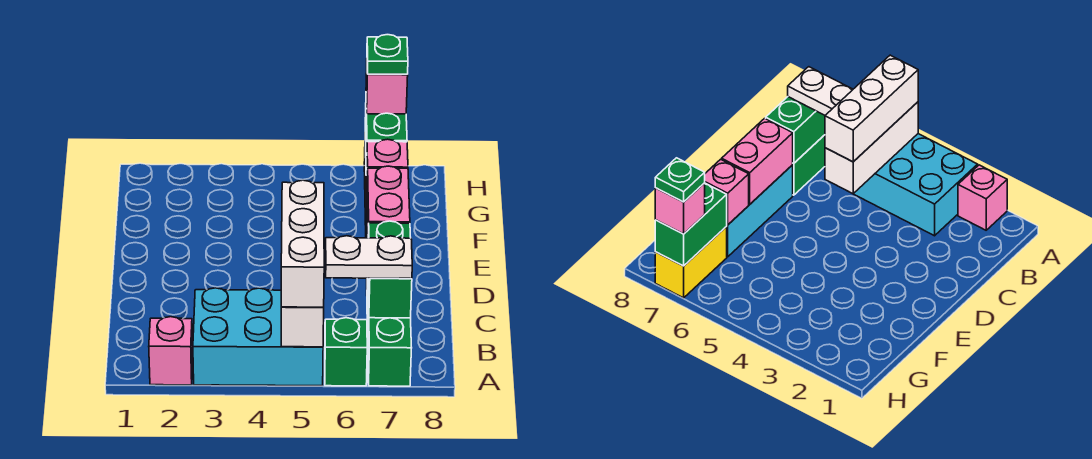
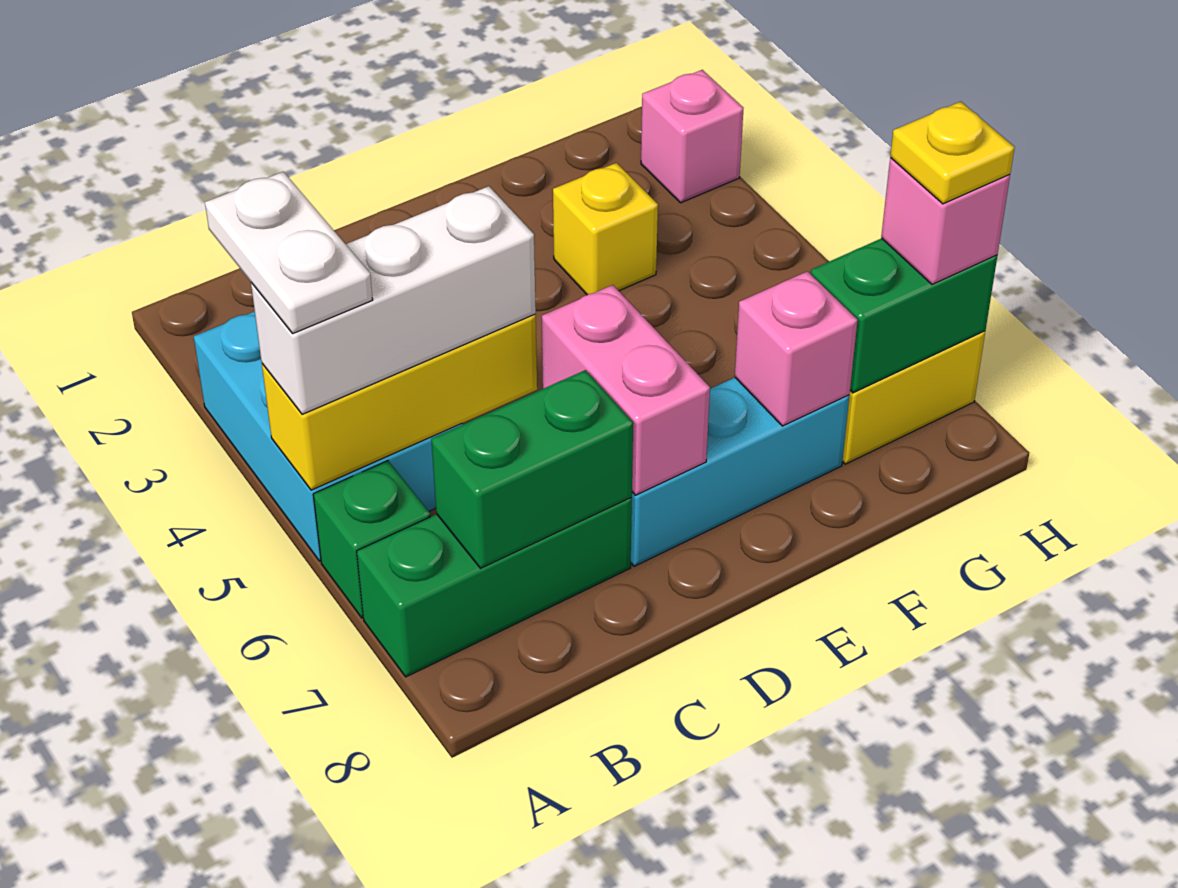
pink 1x1 brick [149,317,193,385] -> pink 1x1 brick moved to [641,70,744,203]
white 1x3 brick [281,307,324,347] -> yellow 1x3 brick [262,314,537,490]
white 1x2 plate [326,236,412,279] -> white 1x2 plate moved to [205,172,373,333]
pink 1x2 brick [367,166,410,238] -> pink 1x2 brick turned to [542,285,710,495]
none -> yellow 1x1 brick [553,163,658,295]
green 1x1 plate [367,35,408,74] -> yellow 1x1 plate [890,102,1015,204]

